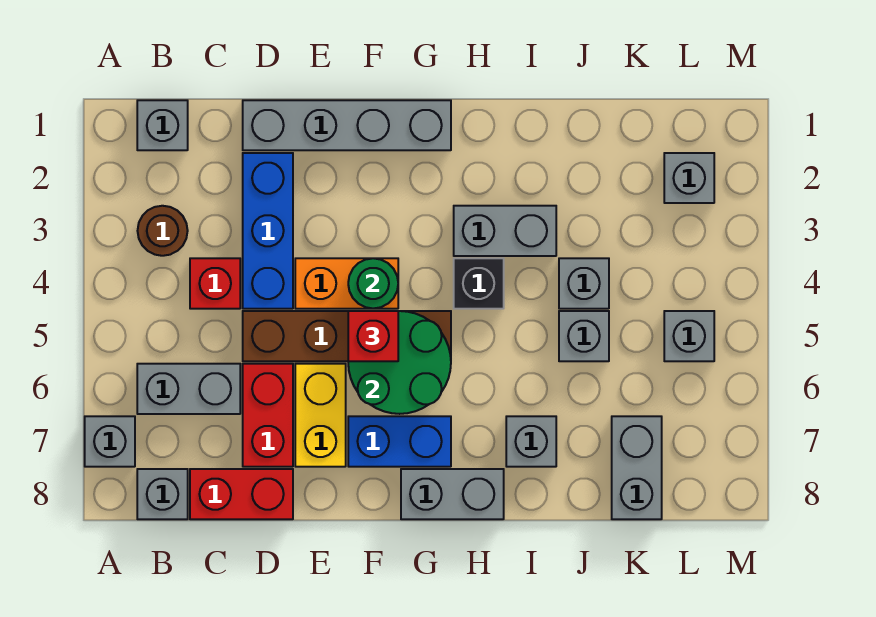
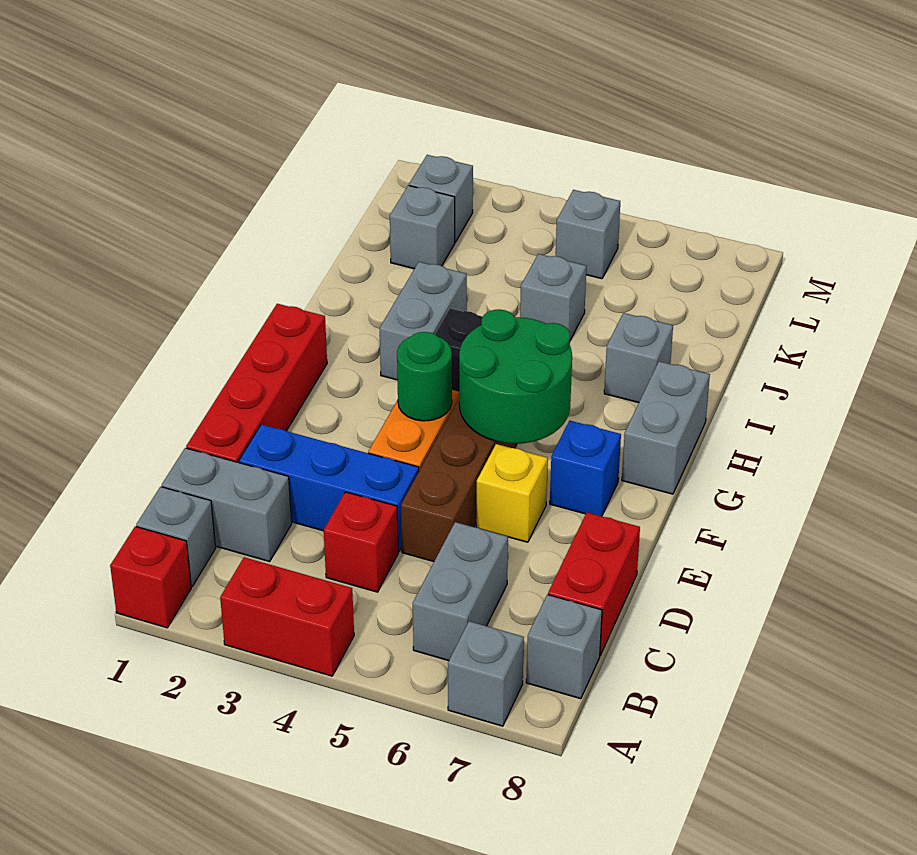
brown 1x1 round brick [138,206,188,256] -> none
grey 1x4 brick [243,100,451,150] -> red 1x4 brick [186,304,327,463]
red 1x2 brick [243,364,293,467] -> red 1x2 brick moved to [220,557,354,676]
yellow 1x2 brick [295,364,346,467] -> yellow 1x1 brick [476,444,548,542]
red 1x1 brick [348,311,398,361] -> red 1x1 brick moved to [110,526,191,628]
blue 1x2 brick [348,416,451,467] -> blue 1x1 brick [550,421,621,516]
grey 1x1 brick [559,258,609,309] -> grey 1x1 brick moved to [390,186,455,269]
grey 1x2 brick [612,416,662,519] -> grey 1x2 brick moved to [162,448,292,562]

